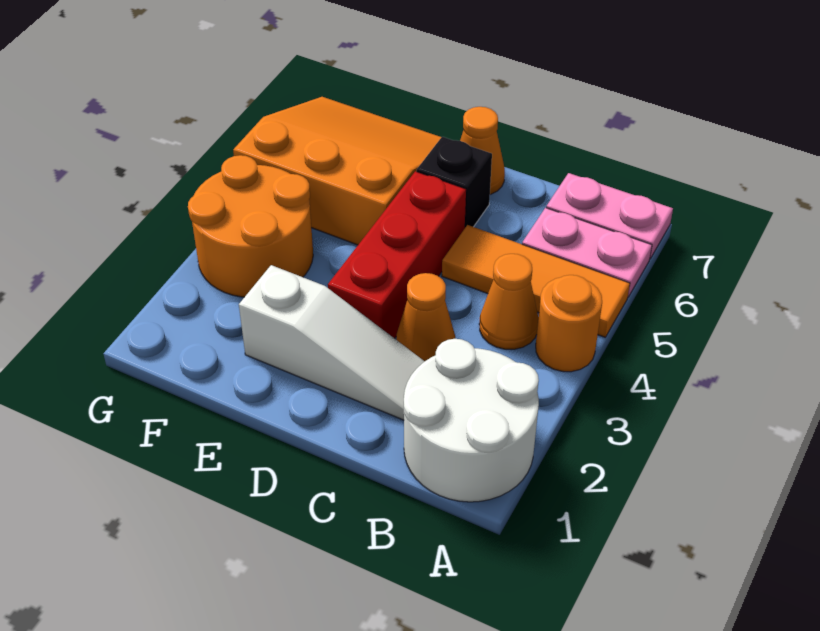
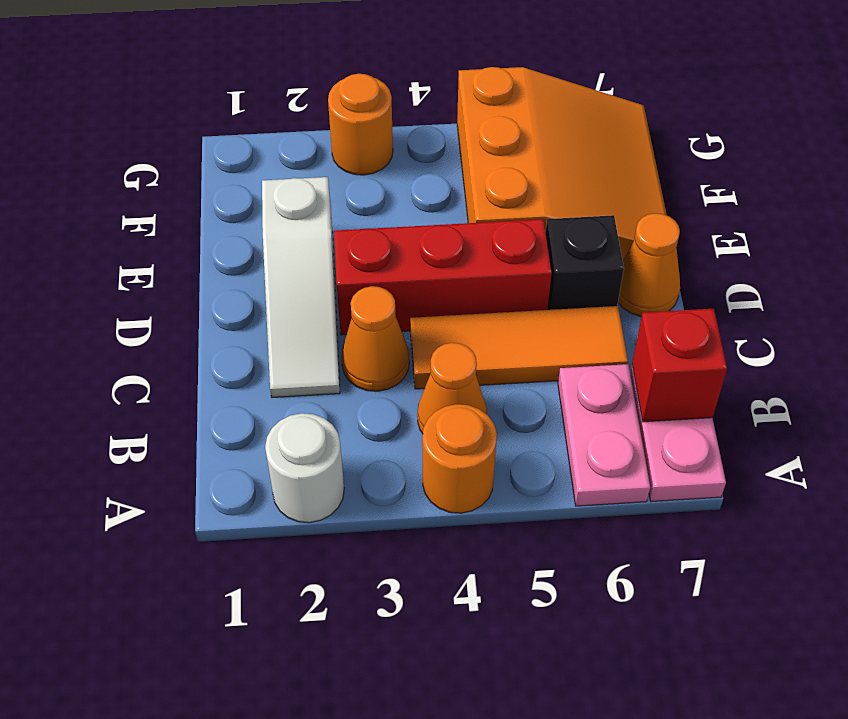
white 2x2 round brick [404,339,539,502] -> white 1x1 round brick [265,413,344,523]
orange 1x3 tile [442,225,630,337] -> orange 1x3 tile turned to [410,306,628,389]
none -> red 1x1 brick [632,309,727,422]
orange 2x2 round brick [188,155,313,297] -> orange 1x1 round brick [328,74,393,175]

